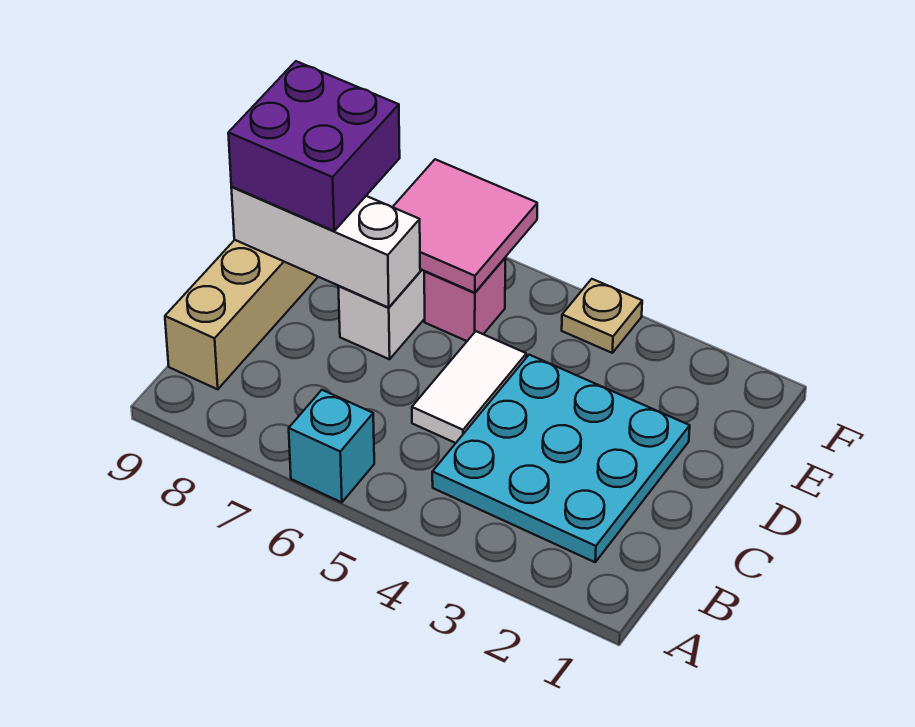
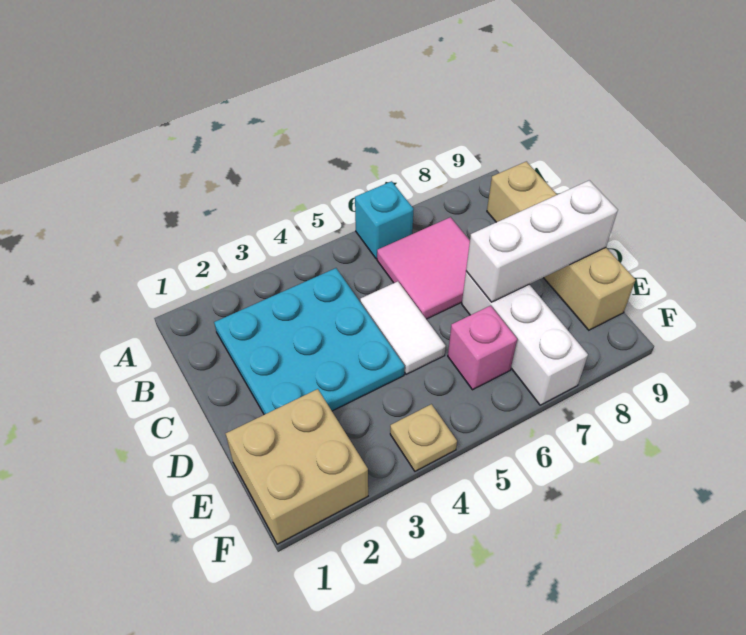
purple 2x2 brick [228,61,400,231] -> none
none -> tan 2x2 brick [226,389,368,544]
pink 2x2 tile [393,159,537,293] -> pink 2x2 tile moved to [377,217,470,319]

